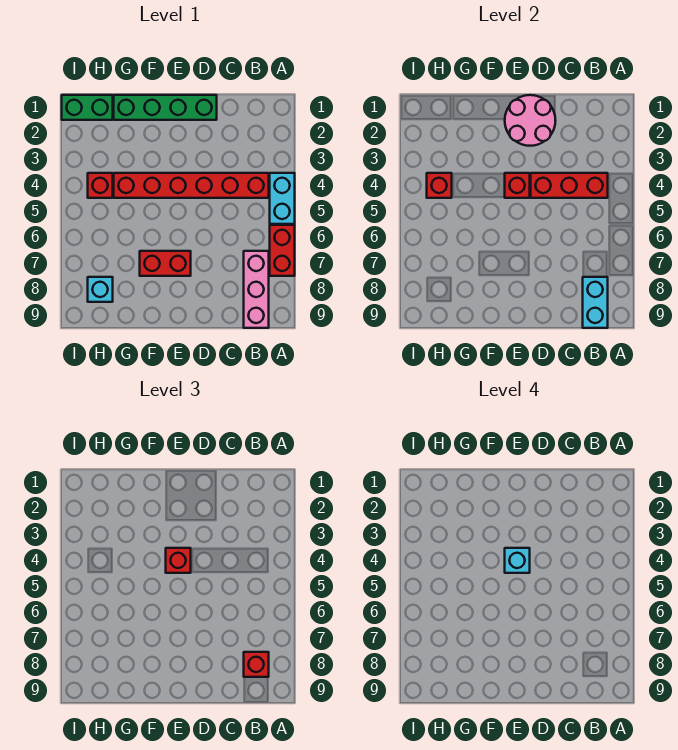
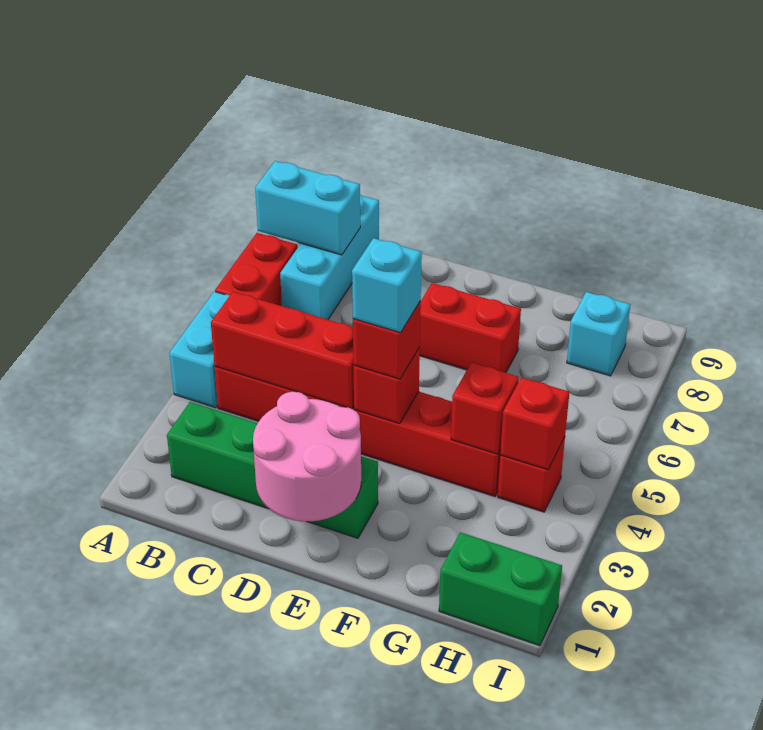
pink 1x3 brick [244,251,269,328] -> cyan 1x3 brick [280,195,379,320]
cyan 1x2 brick [583,277,608,328] -> cyan 1x2 brick turned to [255,161,360,255]
red 1x1 brick [244,652,269,677] -> red 1x1 brick moved to [451,363,519,454]
green 1x4 brick [114,95,217,120] -> green 1x4 brick moved to [167,402,378,538]

